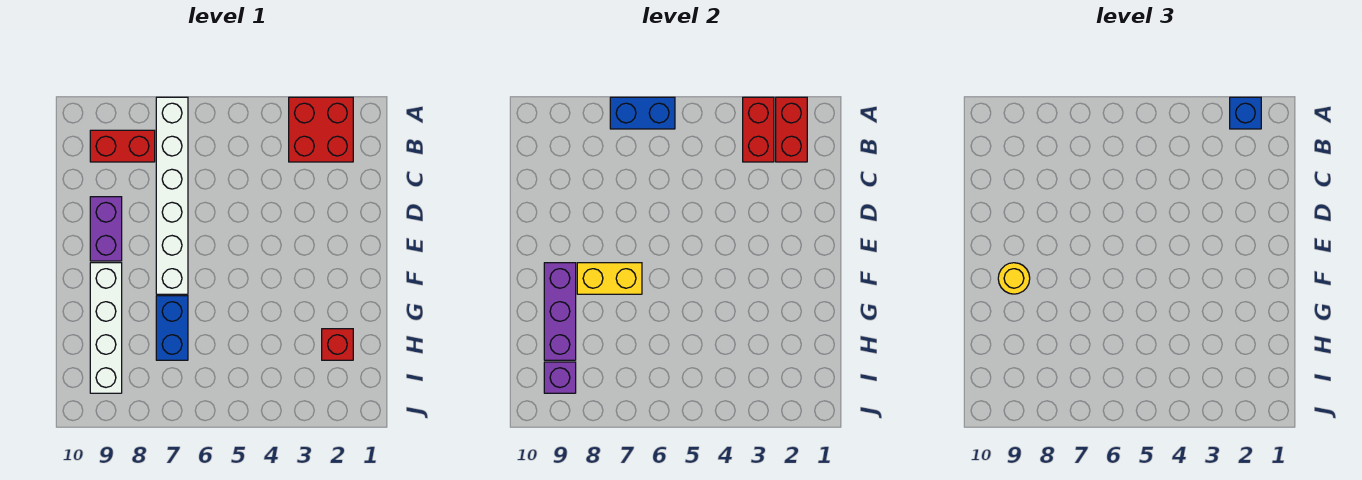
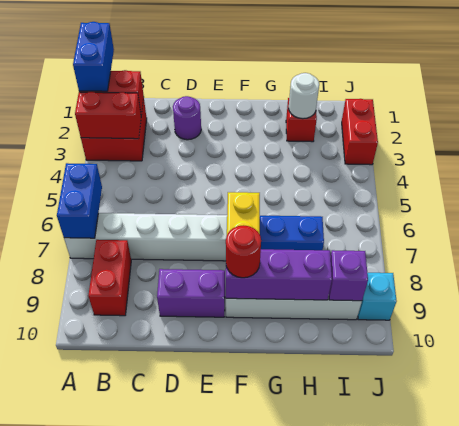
blue 1x1 brick [1230,97,1261,129] -> blue 1x2 brick [73,22,114,91]
none -> purple 1x1 round brick [173,96,201,140]
yellow 1x1 round brick [998,263,1030,294] -> red 1x1 round brick [226,225,261,278]
none -> white 1x1 round brick [289,73,319,119]
none -> red 1x2 brick [342,99,378,165]
none -> cyan 1x1 brick [358,273,396,320]

